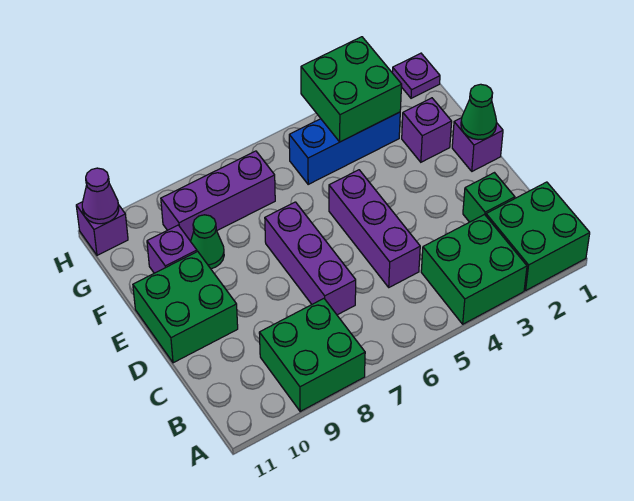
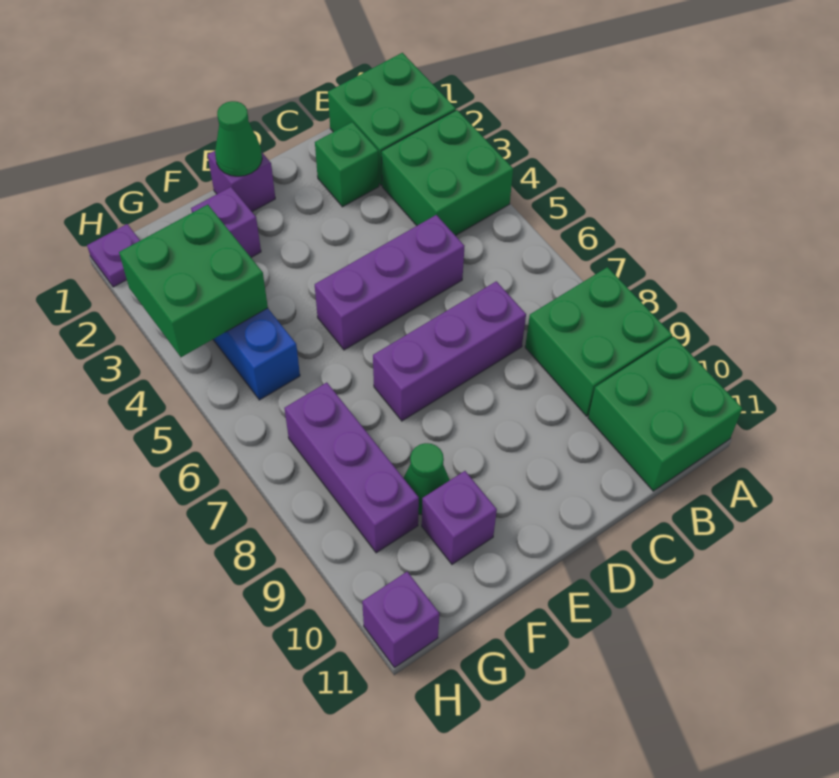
green 2x2 brick [133,251,238,363] -> green 2x2 brick moved to [588,337,742,491]
purple 1x1 cone [82,168,119,224] -> none

